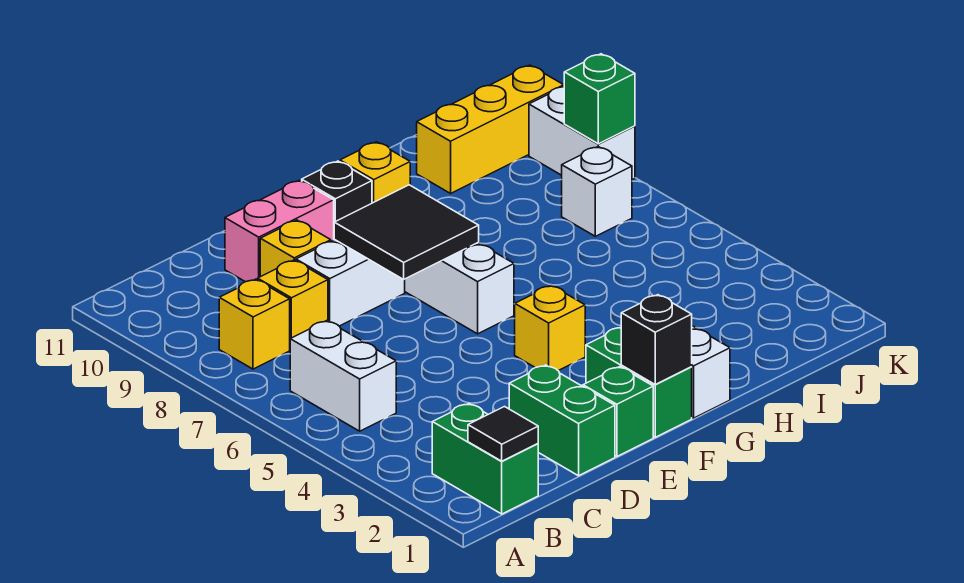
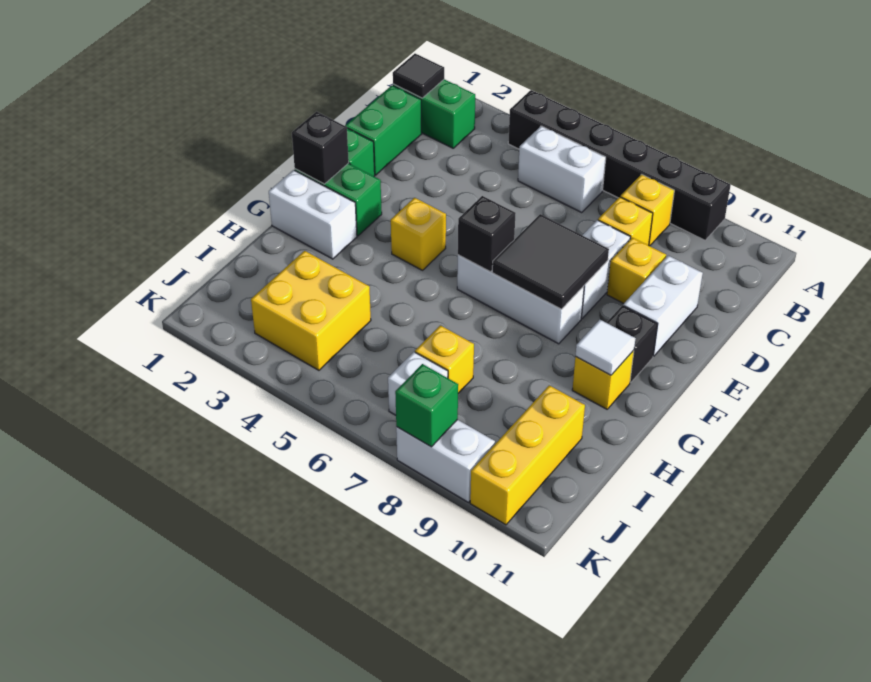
none -> black 1x6 brick [508,90,731,240]
green 1x2 brick [509,365,615,476] -> green 1x2 brick turned to [345,86,422,175]
pink 1x2 brick [225,180,334,282] -> white 1x2 brick [623,256,703,356]
none -> black 1x1 brick [458,196,516,272]
none -> white 1x1 tile [576,320,635,375]
none -> yellow 2x2 brick [251,251,371,370]
none -> yellow 1x1 brick [415,325,474,393]

